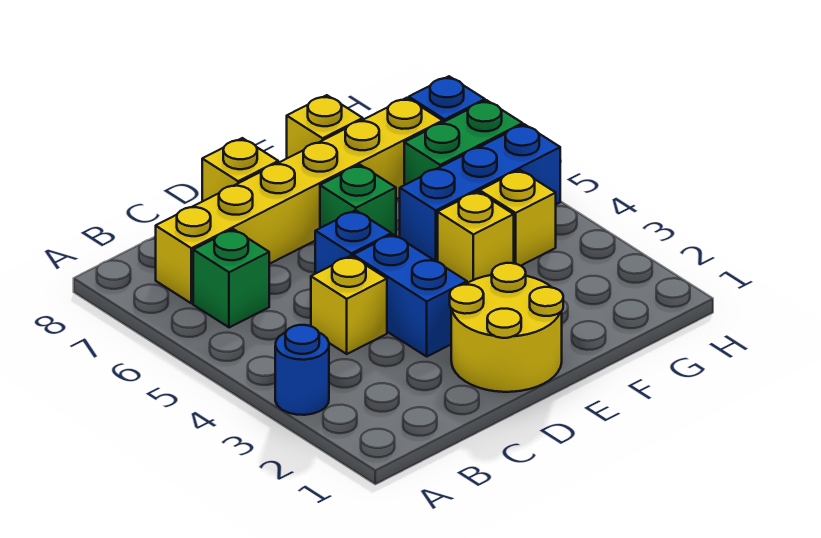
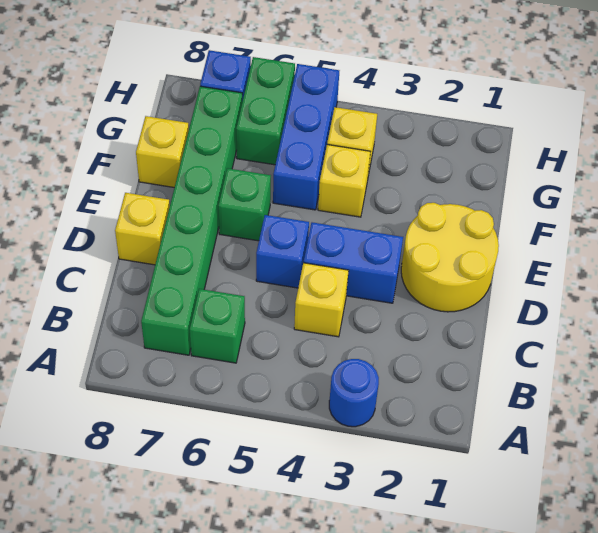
yellow 1x6 brick [156,98,443,303] -> green 1x6 brick [141,86,242,355]

